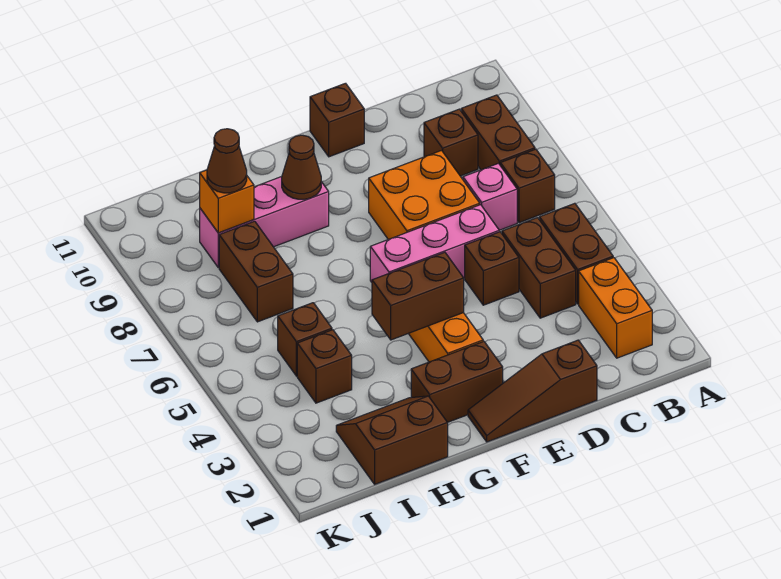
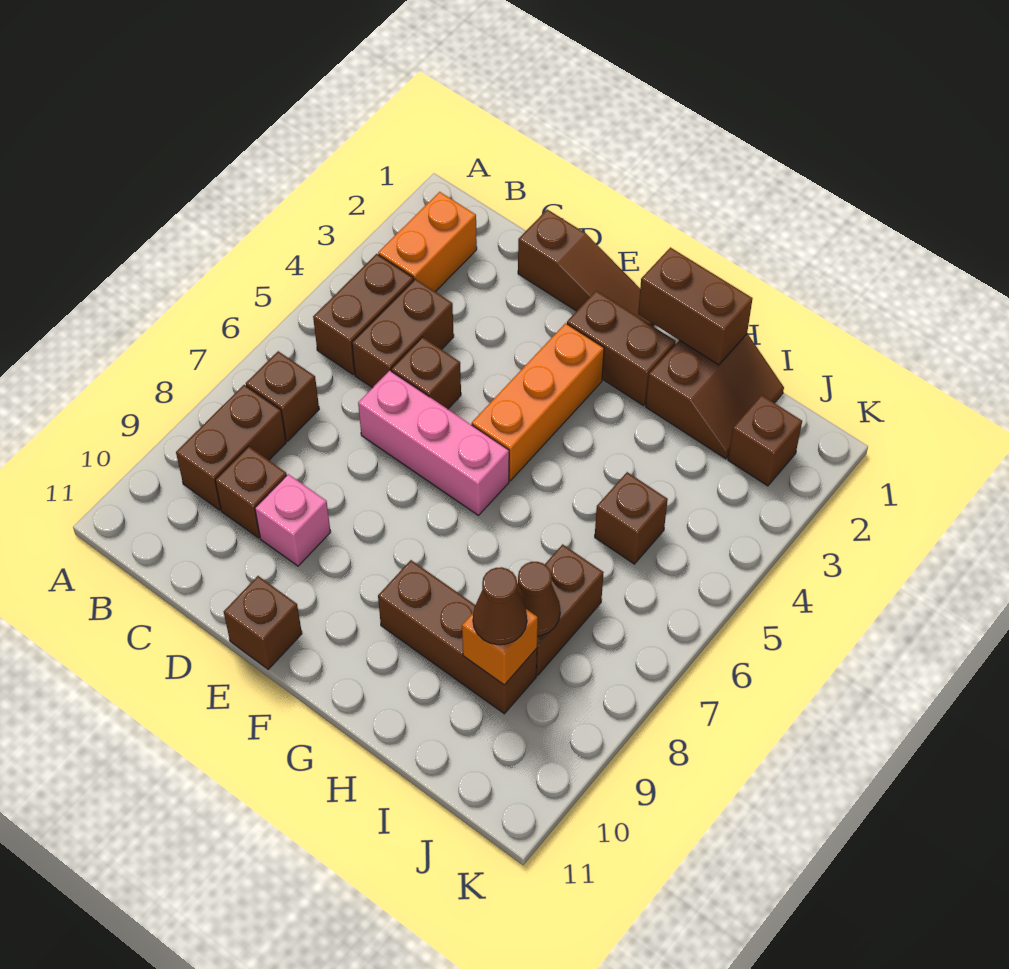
pink 1x1 brick [463,163,517,230] -> pink 1x1 brick moved to [255,474,331,566]
orange 2x2 brick [369,151,480,239] -> none
brown 1x2 brick [372,252,464,340] -> brown 1x2 brick moved to [638,247,753,365]
pink 1x3 brick [200,177,329,268] -> brown 1x3 brick [378,560,537,714]
brown 1x1 cone [282,135,321,199] -> brown 1x1 cone moved to [517,562,560,636]
brown 2x2 slope [336,396,448,484] -> brown 2x2 slope turned to [646,334,784,459]
brown 1x1 brick [297,330,352,403] -> brown 1x1 brick moved to [728,395,802,486]

